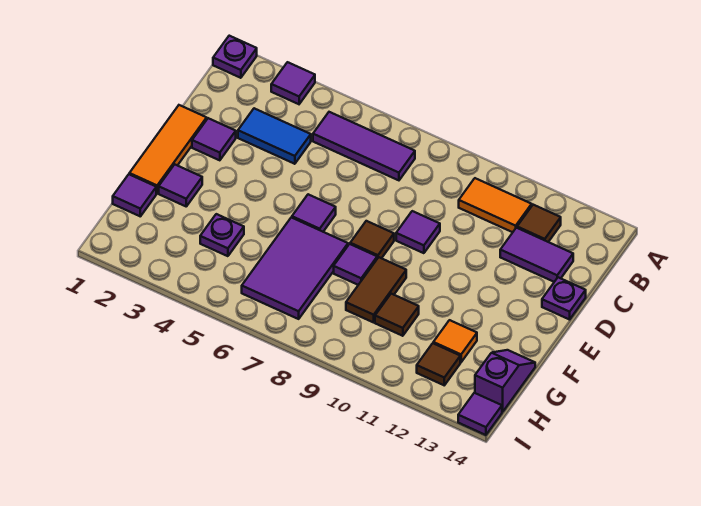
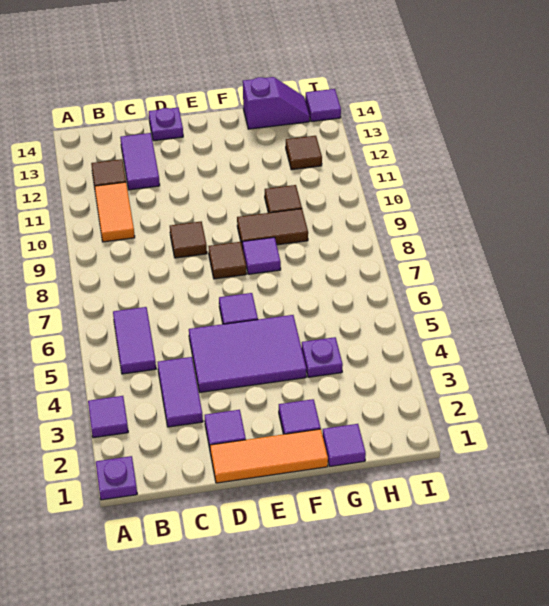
purple 1x3 tile [313,112,415,180] -> purple 1x2 tile [113,307,156,374]
blue 1x2 tile [238,108,311,164] -> purple 1x2 tile [158,357,203,427]
purple 1x1 tile [396,211,440,253] -> brown 1x1 tile [170,221,207,258]
purple 2x3 tile [242,217,348,319] -> purple 2x3 tile moved to [189,315,306,392]
orange 1x1 tile [433,320,477,362] -> none
purple 1x2 slope [475,350,535,412] -> purple 1x2 slope turned to [243,77,310,129]

